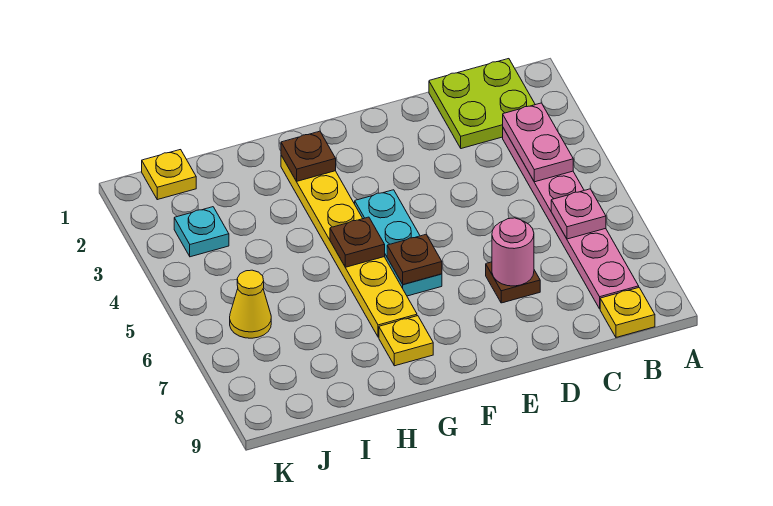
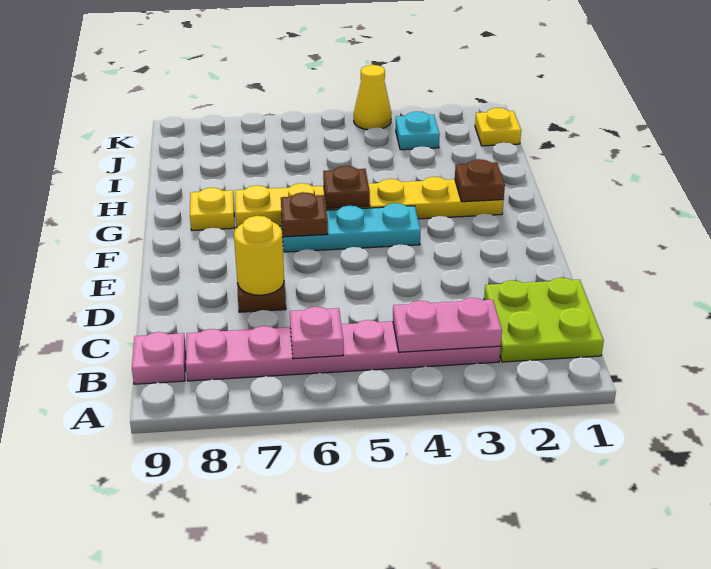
yellow 1x1 plate [600,288,655,337] -> pink 1x1 plate [132,332,186,384]
pink 1x1 round brick [492,218,534,286] -> yellow 1x1 round brick [234,216,284,295]
yellow 1x1 cone [230,270,271,338] -> yellow 1x1 cone moved to [354,65,391,130]

